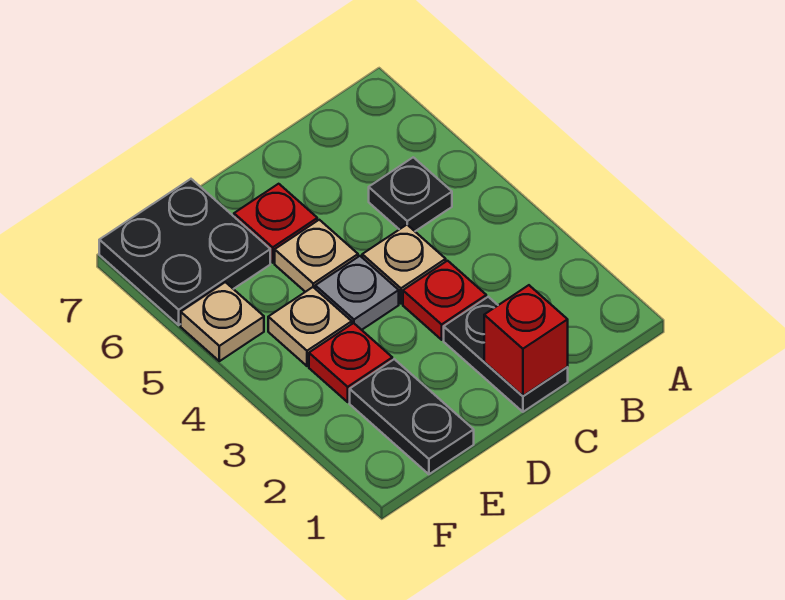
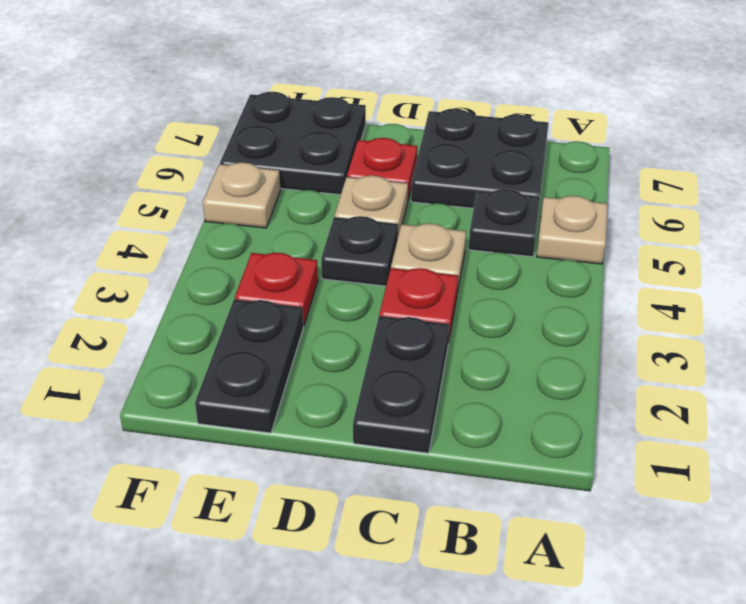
none -> black 2x2 plate [411,109,549,208]
red 1x1 brick [484,285,568,396] -> none
grey 1x1 plate [315,256,399,330] -> black 1x1 plate [321,216,398,286]
tan 1x1 plate [268,287,352,366] -> tan 1x1 plate moved to [537,196,608,264]

